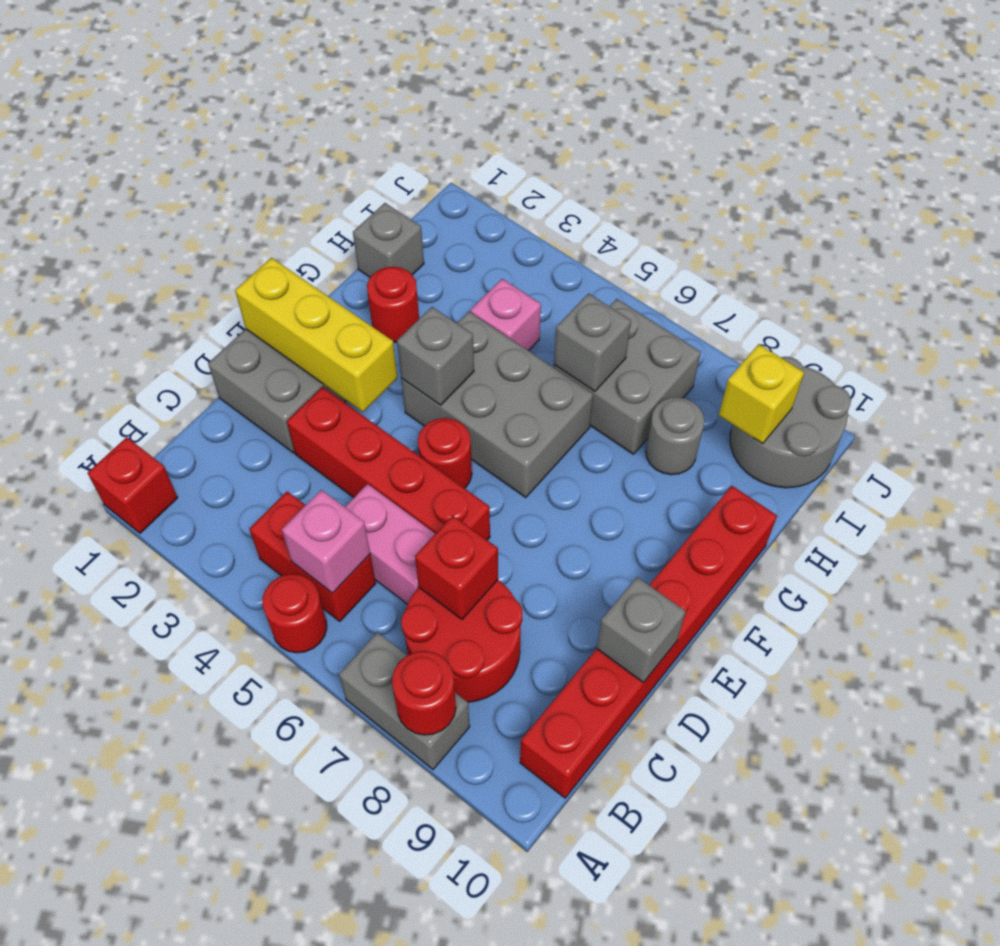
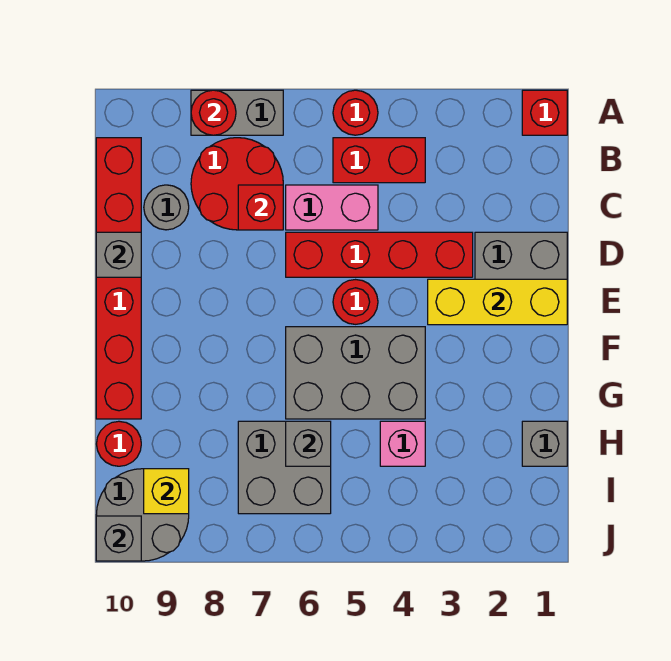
pink 1x1 brick [282,490,370,593] -> none
grey 1x1 brick [397,307,474,405] -> grey 1x1 brick moved to [96,516,141,561]
red 1x1 round brick [367,267,419,342] -> red 1x1 round brick moved to [97,421,141,466]
grey 1x1 round brick [646,397,704,475] -> grey 1x1 round brick moved to [144,185,189,230]

